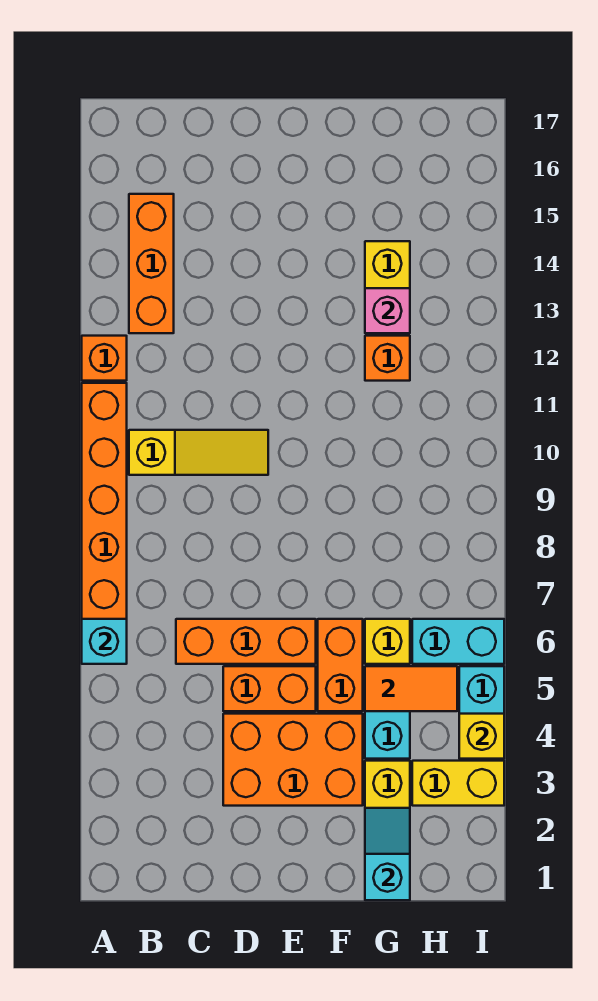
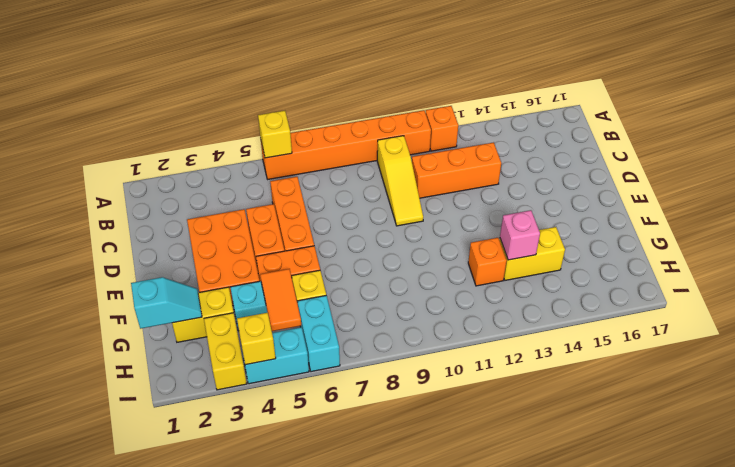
cyan 1x1 brick [82,619,127,664] -> yellow 1x1 brick [258,111,292,158]
orange 1x3 brick [129,194,174,333] -> orange 1x3 brick moved to [412,142,501,198]

